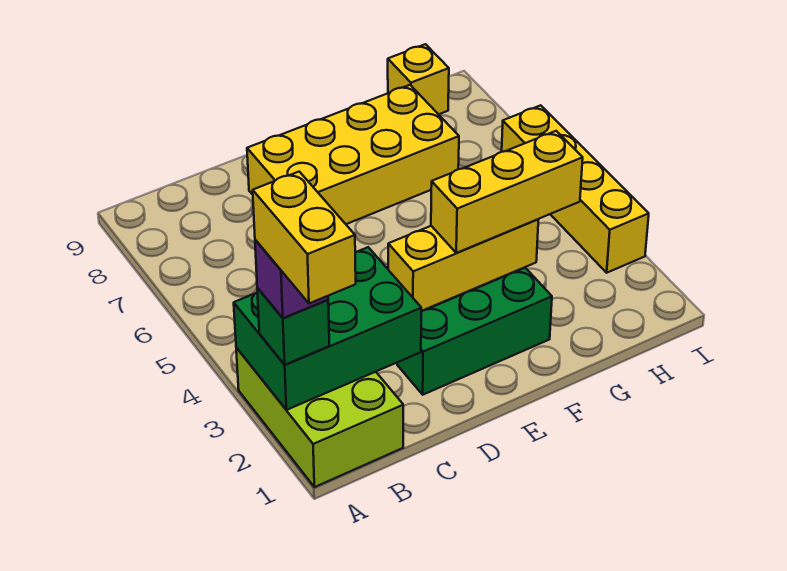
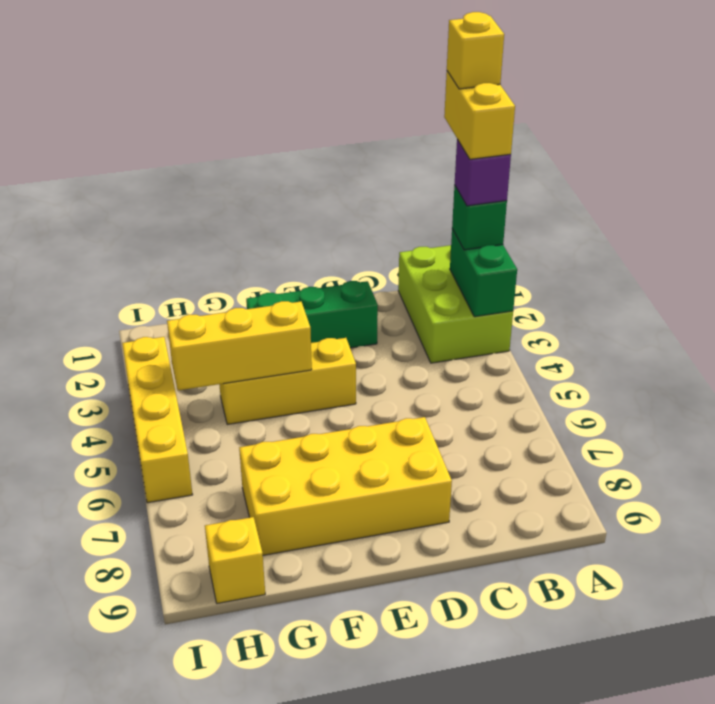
none -> yellow 1x1 brick [447,12,504,89]
green 2x3 brick [234,247,421,410] -> green 1x2 brick [450,229,517,317]

